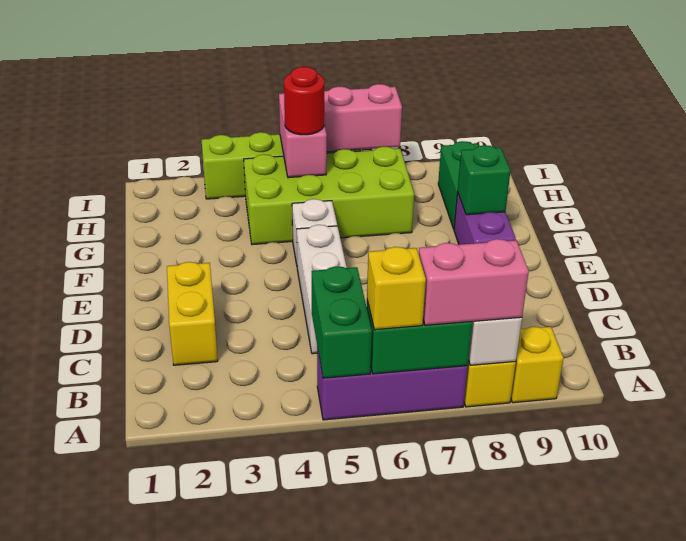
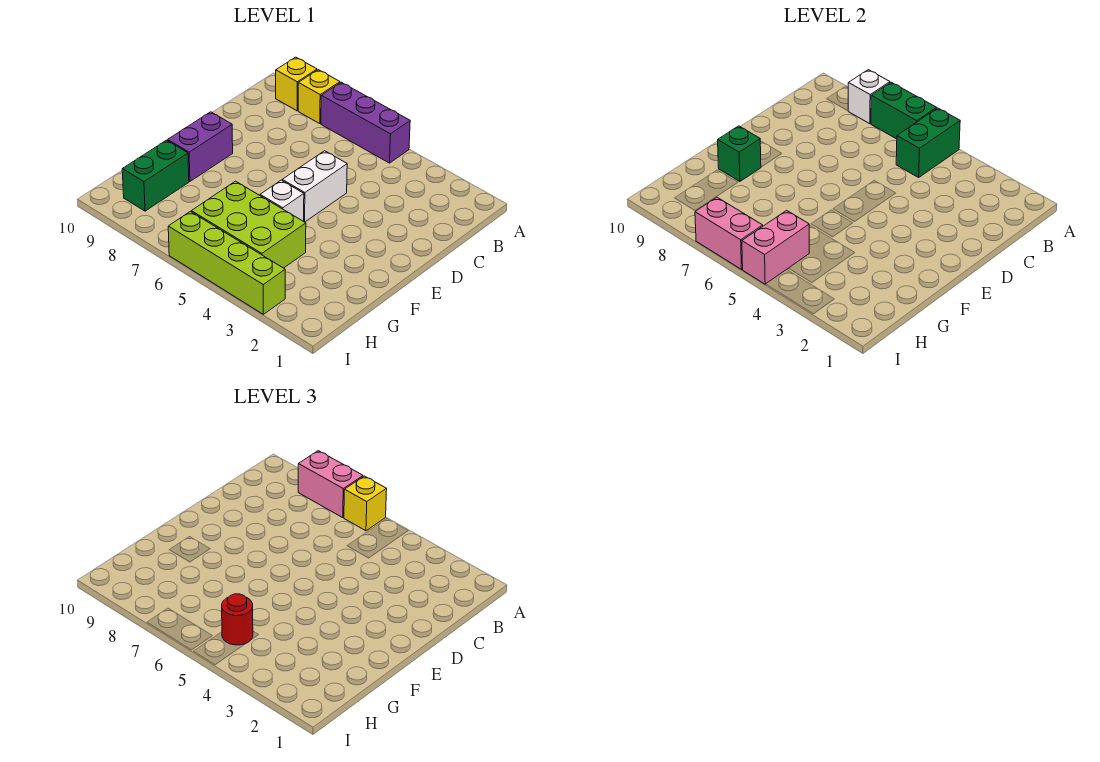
yellow 1x2 brick [167,262,218,365] -> none
white 1x3 brick [297,225,347,354] -> white 1x2 brick [282,151,347,222]
lime 2x4 brick [244,146,414,245] -> lime 2x3 brick [191,181,306,268]

